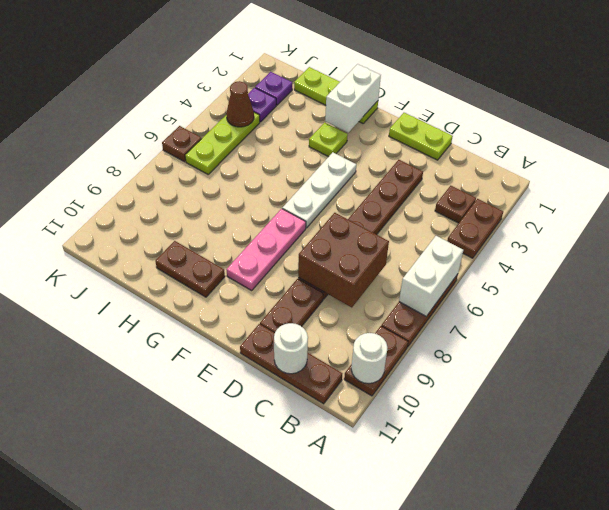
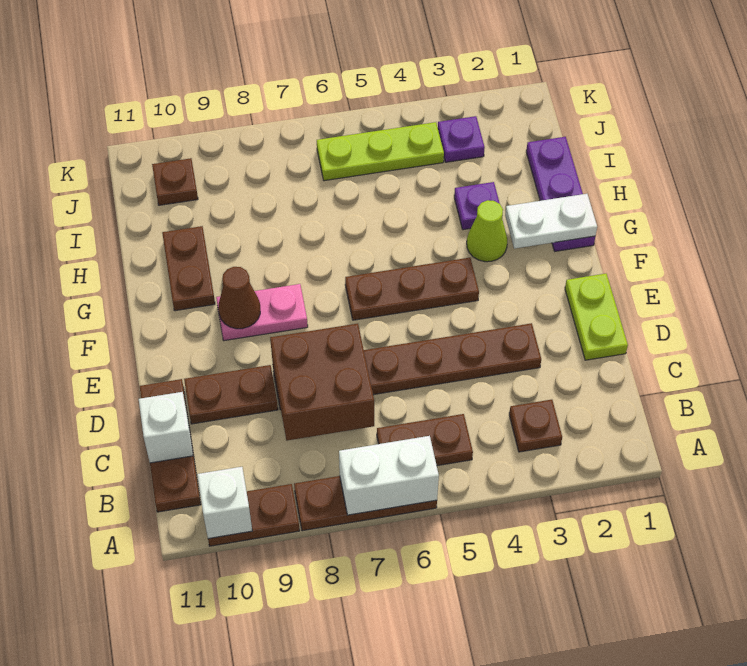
brown 1x2 plate [447,199,503,258] -> brown 1x2 plate moved to [377,414,473,466]
white 1x1 round brick [351,333,387,384] -> white 1x1 brick [197,467,252,539]
white 1x1 round brick [274,323,308,374] -> white 1x1 brick [139,392,193,463]
white 1x3 plate [282,152,356,228] -> brown 1x3 plate [345,258,479,320]
pink 1x3 plate [226,209,306,290] -> pink 1x2 plate [216,284,308,341]
lime 1x3 plate [294,67,378,123] -> purple 1x3 plate [526,137,595,251]
white 1x2 brick [325,64,381,133] -> white 1x2 plate [505,194,597,249]
lime 1x1 plate [309,123,348,157] -> lime 1x1 cone [467,200,507,262]
purple 1x1 plate [255,72,292,105] -> purple 1x1 plate moved to [454,182,500,230]
brown 1x1 cone [226,81,254,127] -> brown 1x1 cone moved to [218,267,260,329]
brown 1x1 plate [162,126,202,162] -> brown 1x1 plate moved to [152,158,198,205]

